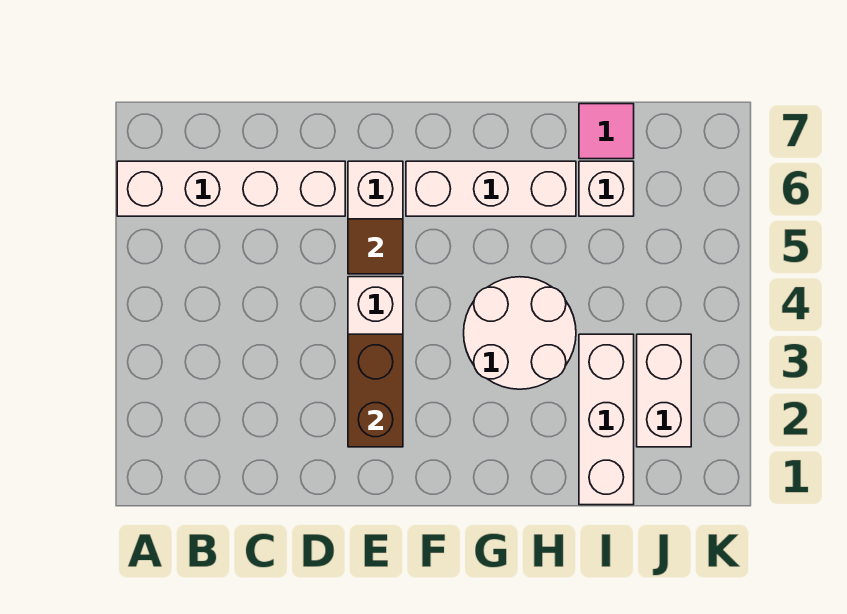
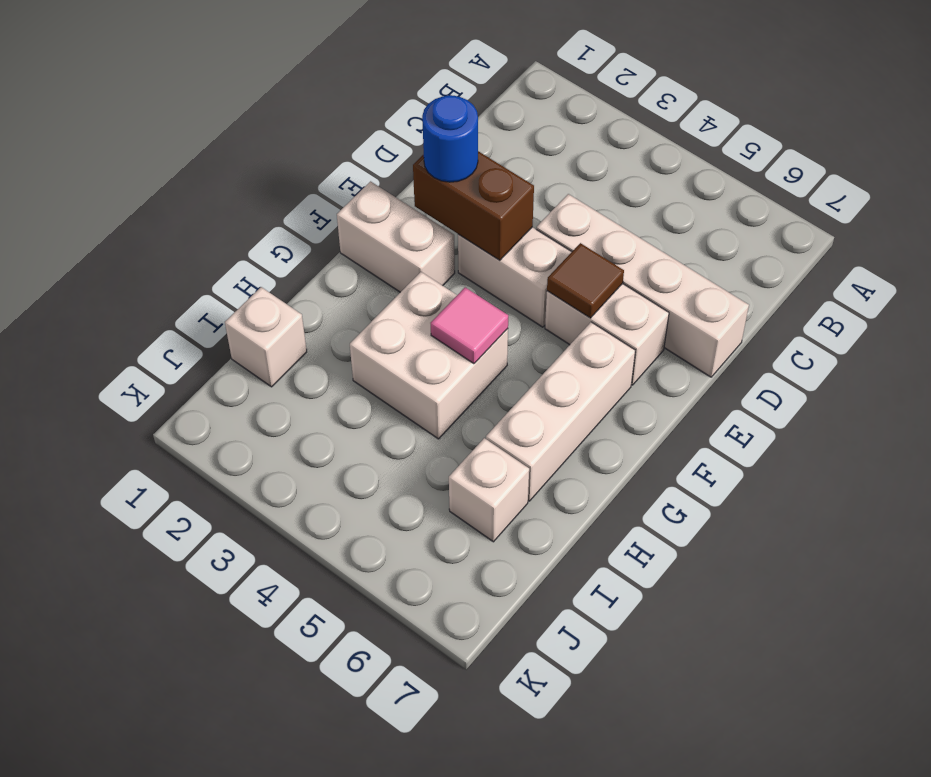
white 1x4 brick [117,161,345,216] -> white 1x4 brick turned to [536,194,749,377]
none -> blue 1x1 round brick [422,95,478,182]
white 2x2 round brick [464,277,576,389] -> white 2x2 brick [350,272,508,439]
white 1x3 brick [579,334,634,505] -> white 1x1 brick [225,287,307,387]
pink 1x1 tile [579,104,634,159] -> pink 1x1 tile moved to [431,287,508,364]
white 1x2 brick [637,334,691,447] -> white 1x2 brick moved to [337,181,455,292]

